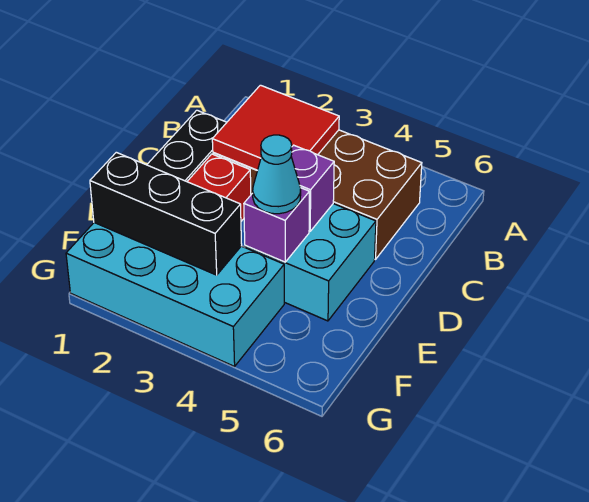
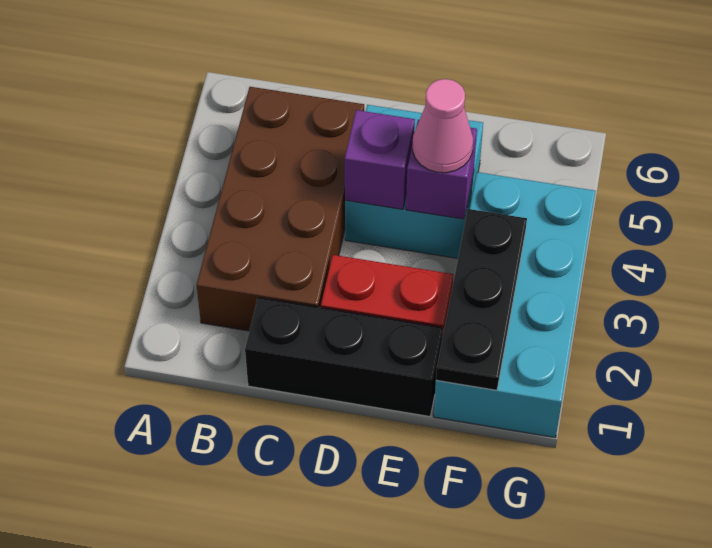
red 2x2 tile [212,85,339,170] -> none
cyan 1x1 cone [253,135,301,214] -> pink 1x1 cone [413,79,473,173]
black 1x3 brick [90,152,242,275] -> black 1x3 plate [436,209,527,390]

